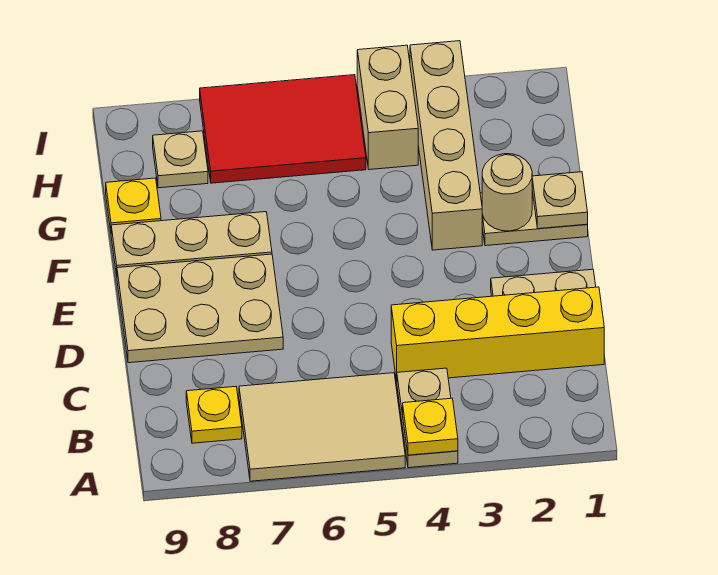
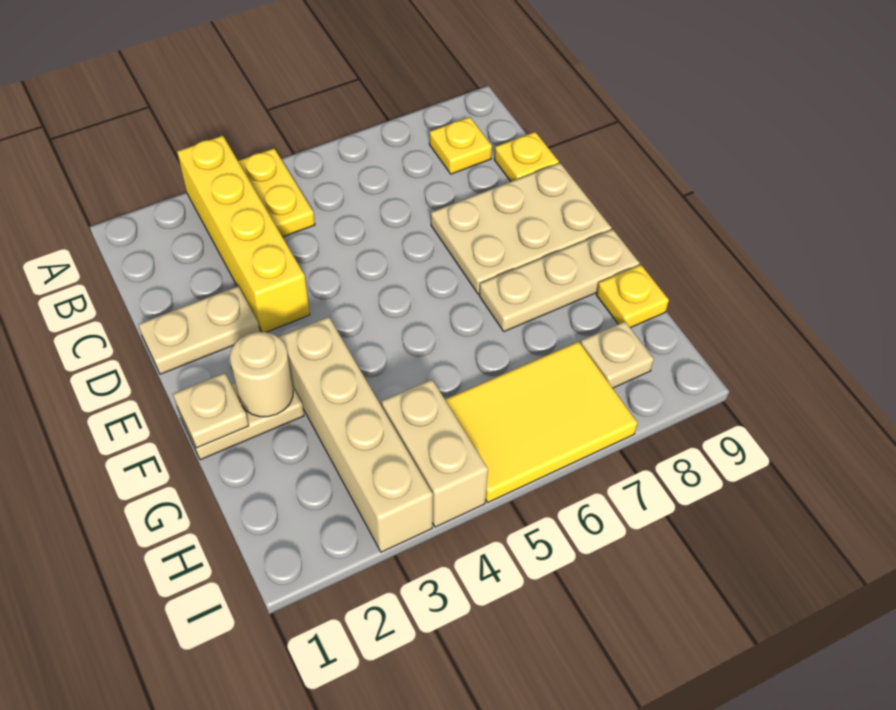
tan 1x2 plate [397,368,458,468] -> yellow 1x2 plate [238,148,315,237]
yellow 1x1 plate [403,398,458,455] -> yellow 1x1 plate moved to [494,132,559,181]
tan 2x3 tile [239,373,405,481] -> none
yellow 1x4 brick [391,287,604,381] -> yellow 1x4 brick turned to [177,136,310,332]
red 2x3 tile [200,75,366,183] -> yellow 2x3 tile [445,342,638,502]

